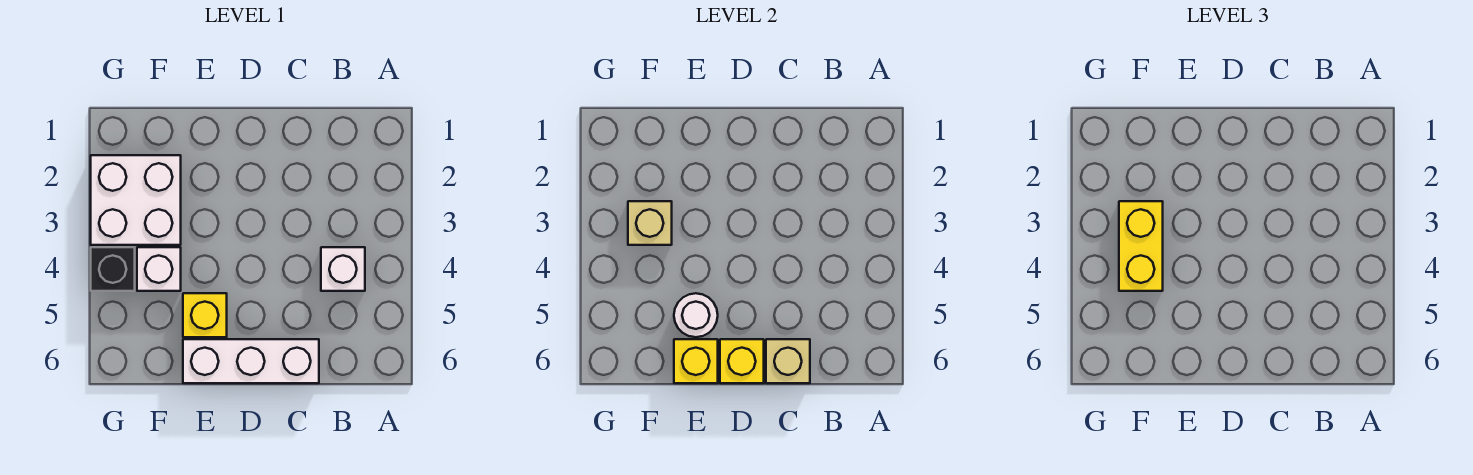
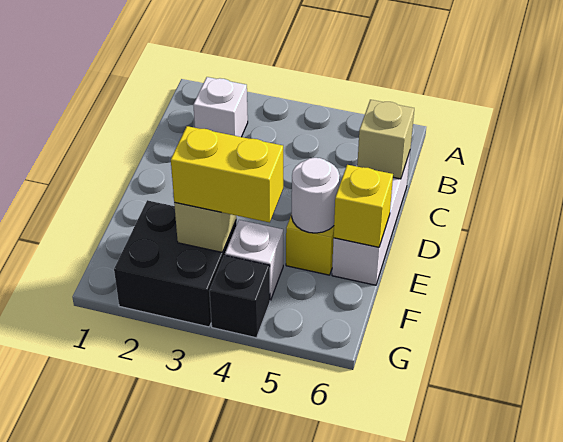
white 1x1 brick [321,247,365,291] -> white 1x1 brick moved to [193,77,248,137]
yellow 1x1 brick [720,339,764,383] -> none
white 2x2 brick [91,155,181,245] -> black 2x2 brick [114,200,237,327]

